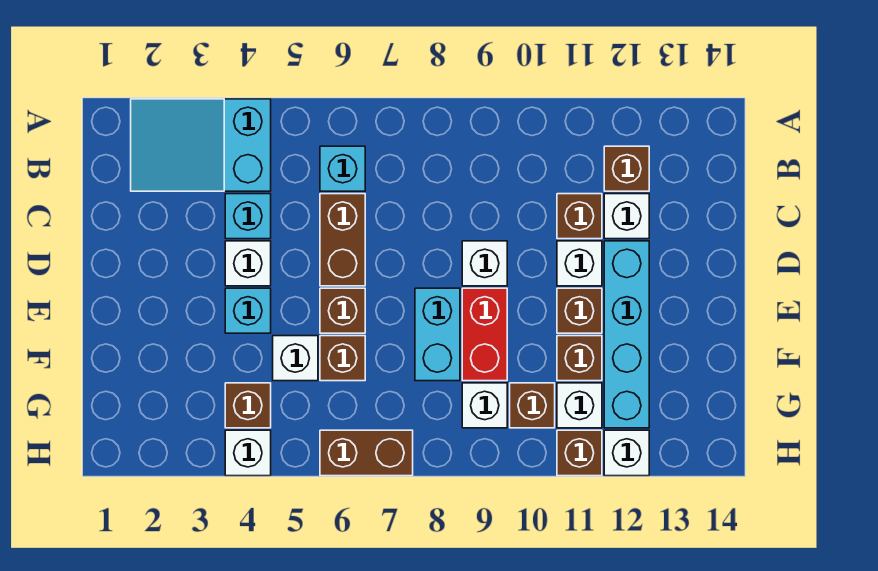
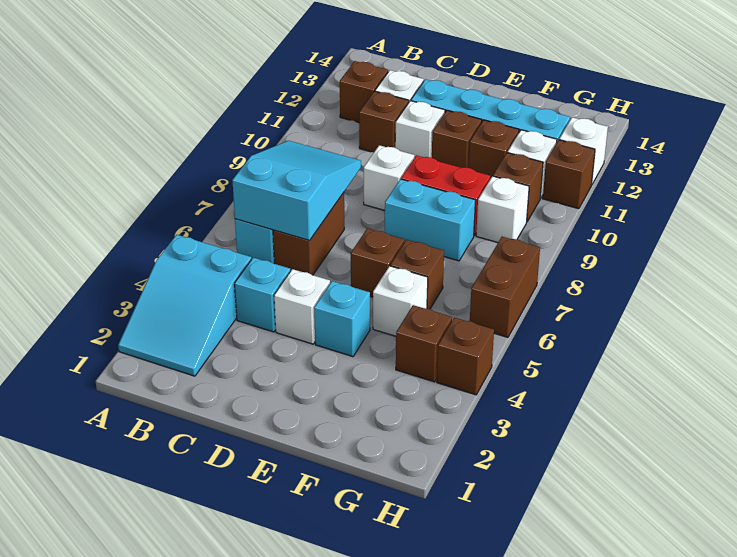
none -> cyan 2x3 slope [232,141,361,241]
brown 1x2 brick [320,194,365,286] -> brown 1x2 brick turned to [273,193,344,275]
white 1x1 brick [225,430,271,476] -> brown 1x1 brick [437,317,494,395]

